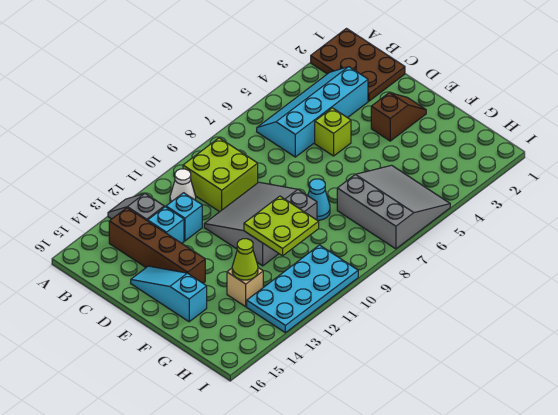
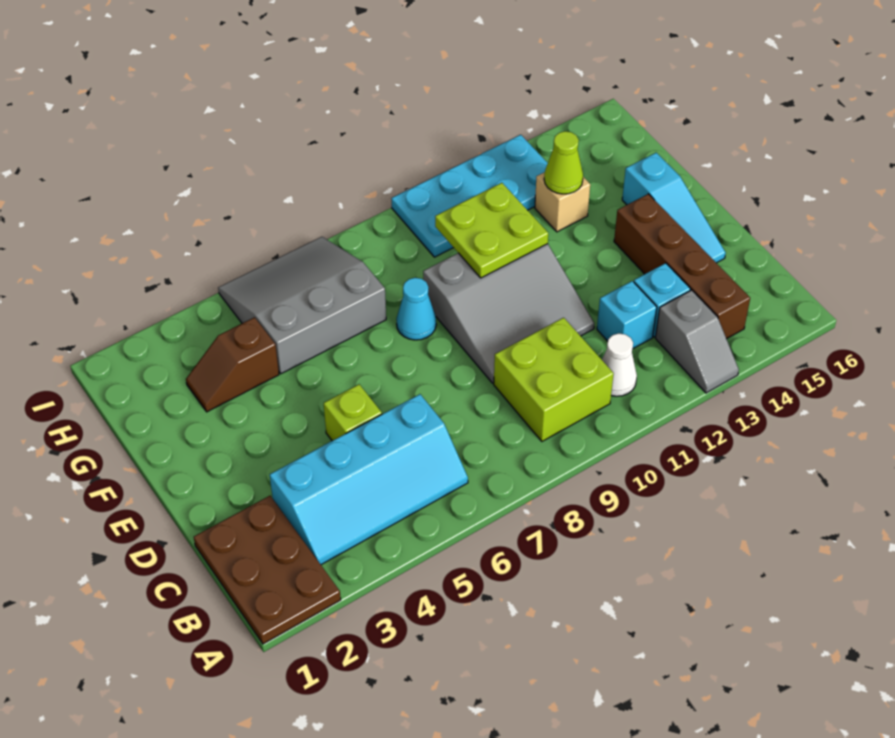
brown 1x2 slope [371,93,426,141] -> brown 1x2 slope moved to [186,317,279,412]
grey 3x3 slope [337,165,450,249] -> grey 3x3 slope turned to [218,237,386,374]

